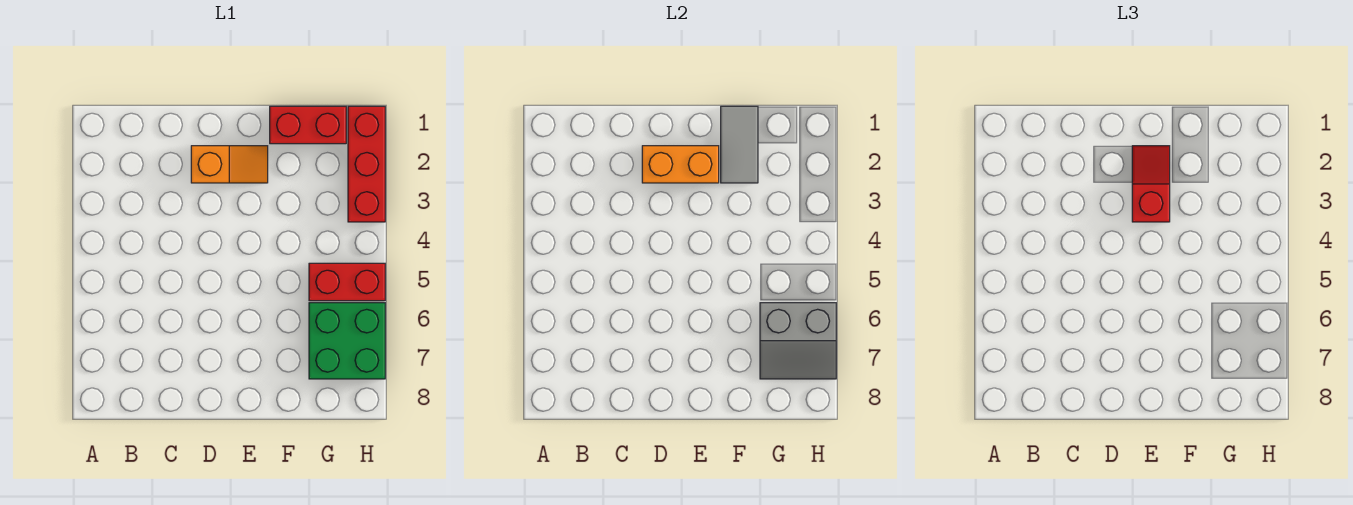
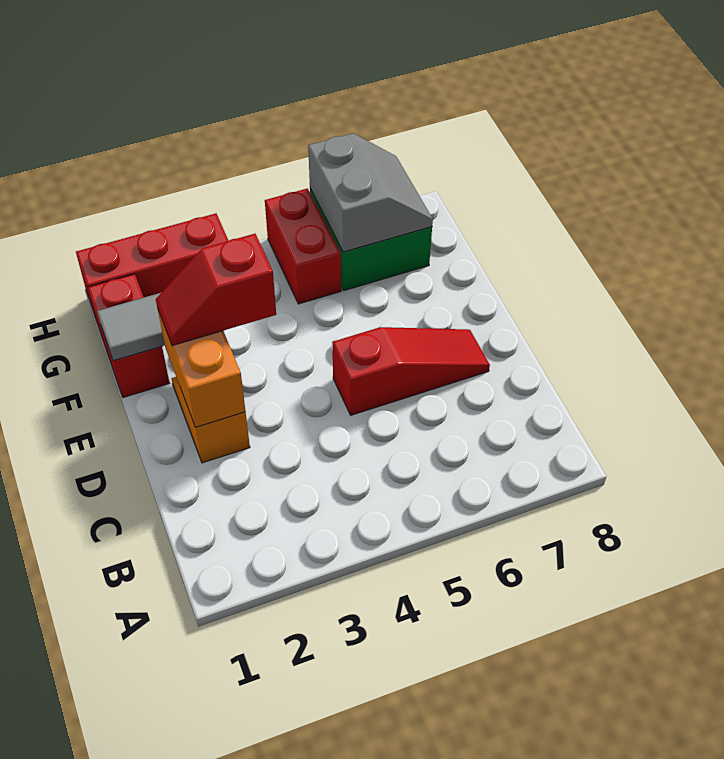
none -> red 1x3 slope [332,327,490,415]

